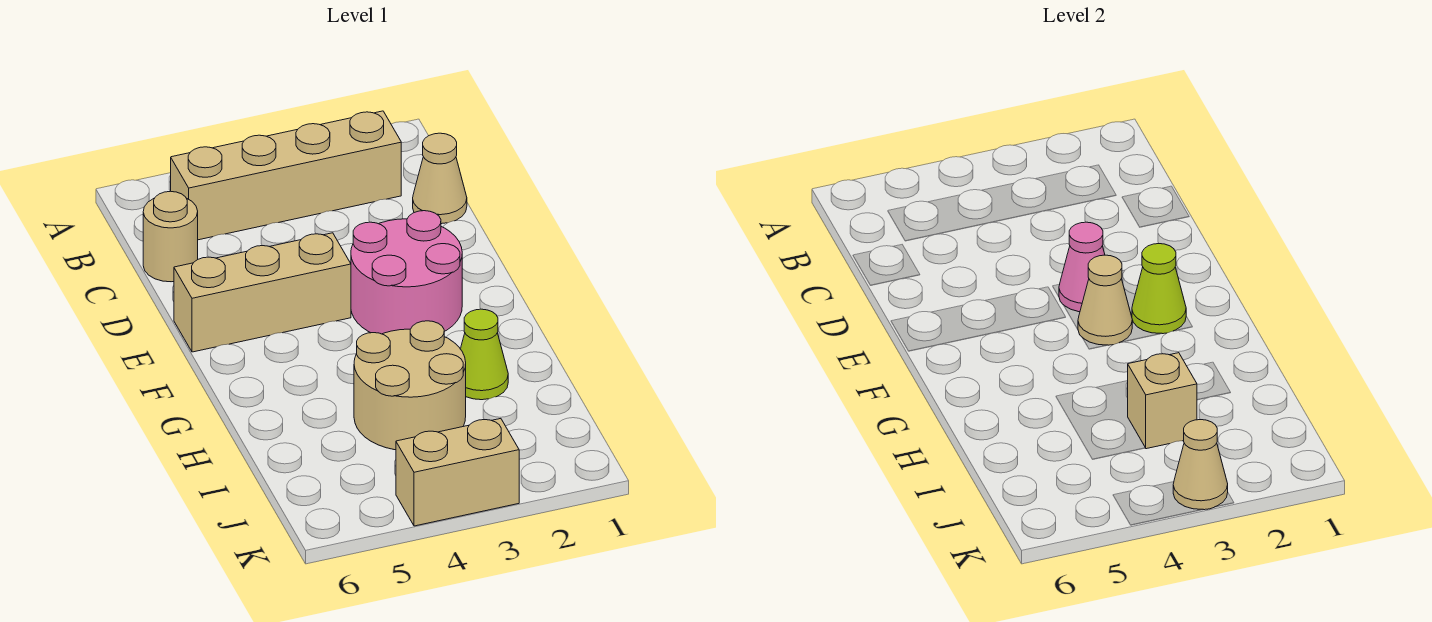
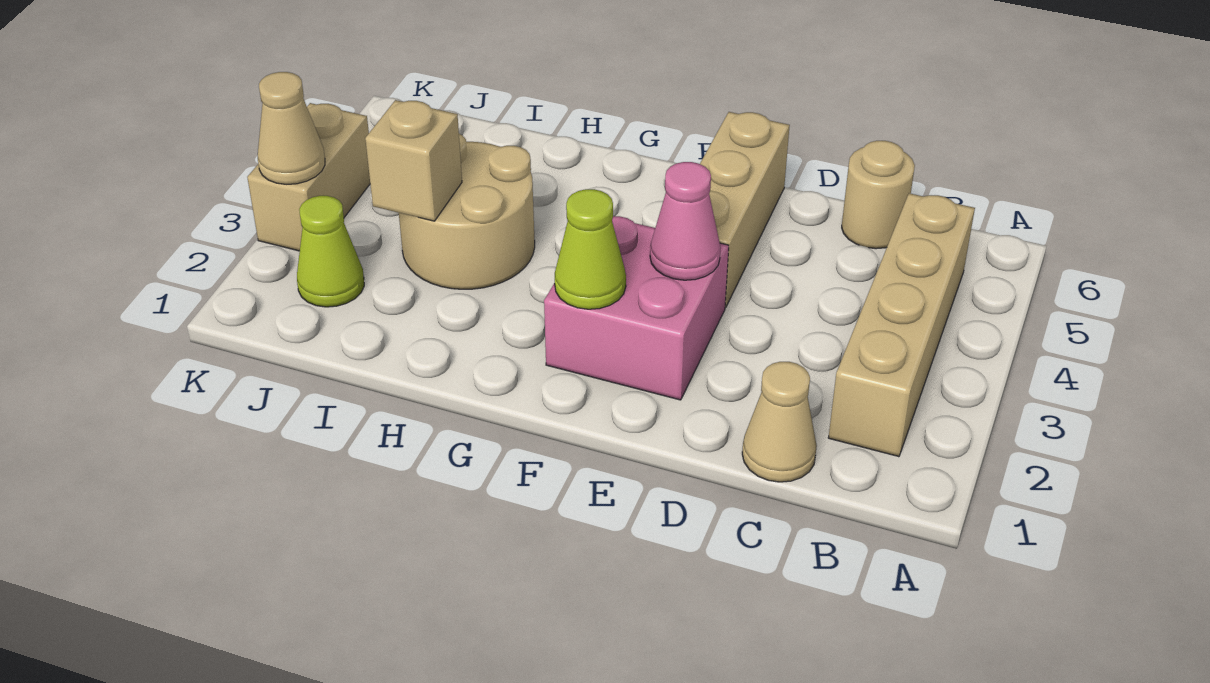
pink 2x2 round brick [351,211,462,334] -> pink 2x2 brick [544,216,729,400]
tan 1x1 cone [1078,255,1132,345] -> none
lime 1x1 cone [461,309,508,400] -> lime 1x1 cone moved to [297,196,364,307]

